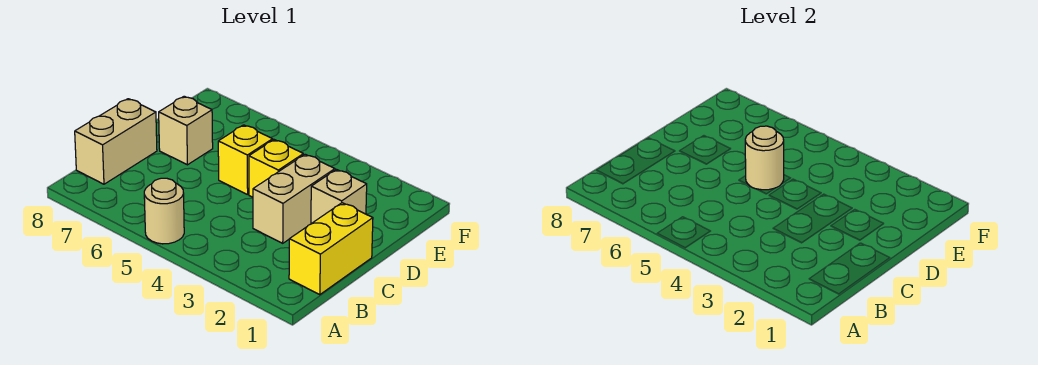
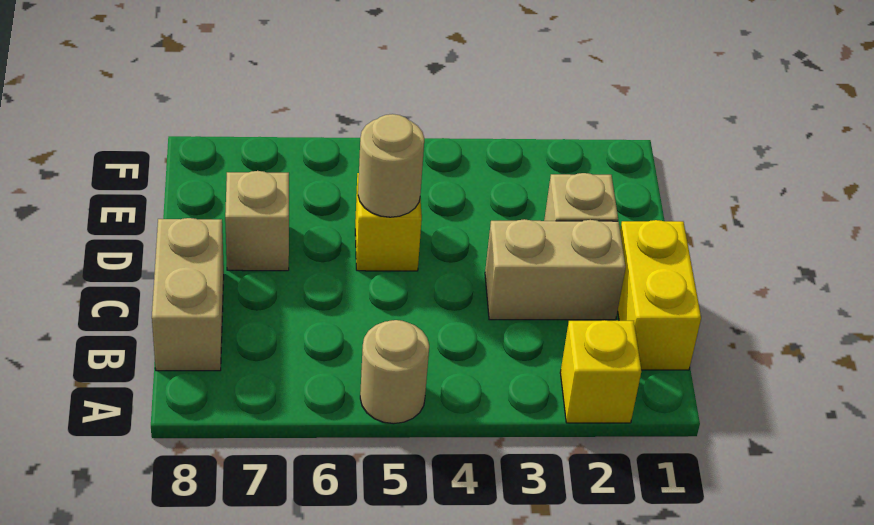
tan 1x2 brick [253,154,335,243] -> tan 1x2 brick turned to [485,219,626,320]
yellow 1x1 brick [249,140,303,197] -> yellow 1x1 brick moved to [560,320,641,423]

